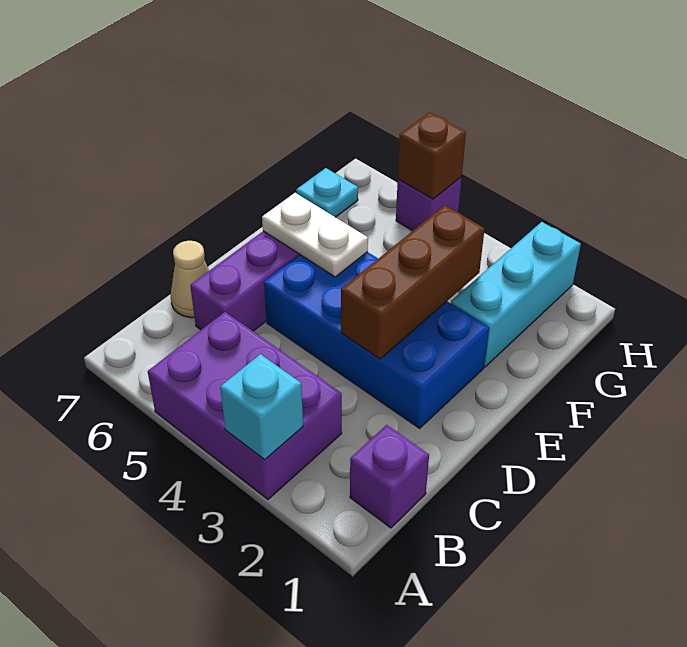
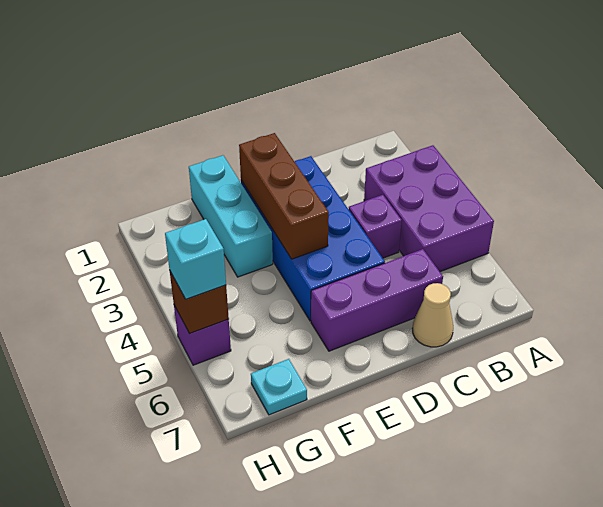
cyan 1x1 brick [220,354,303,460] -> cyan 1x1 brick moved to [165,219,226,299]
purple 1x1 brick [350,425,429,528] -> purple 1x1 brick moved to [349,195,402,258]
brown 1x3 brick [341,205,485,359] -> brown 1x3 brick turned to [239,133,329,259]
white 1x2 plate [262,193,368,277] -> none
cyan 1x3 brick [451,222,581,367] -> cyan 1x3 brick turned to [189,155,273,277]

